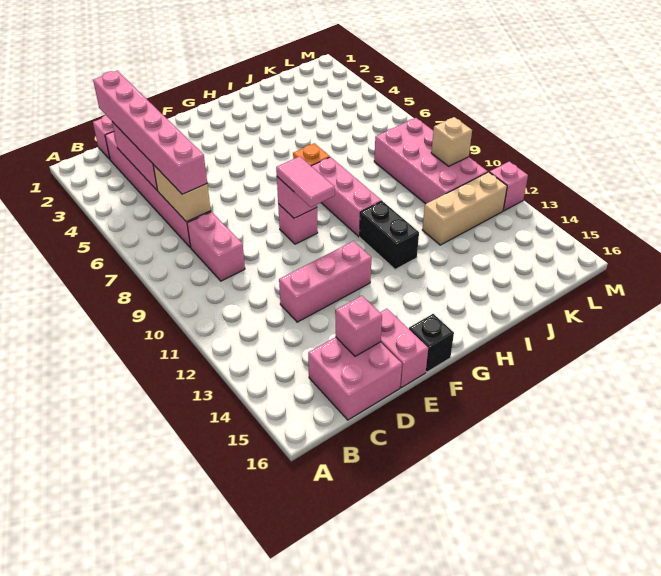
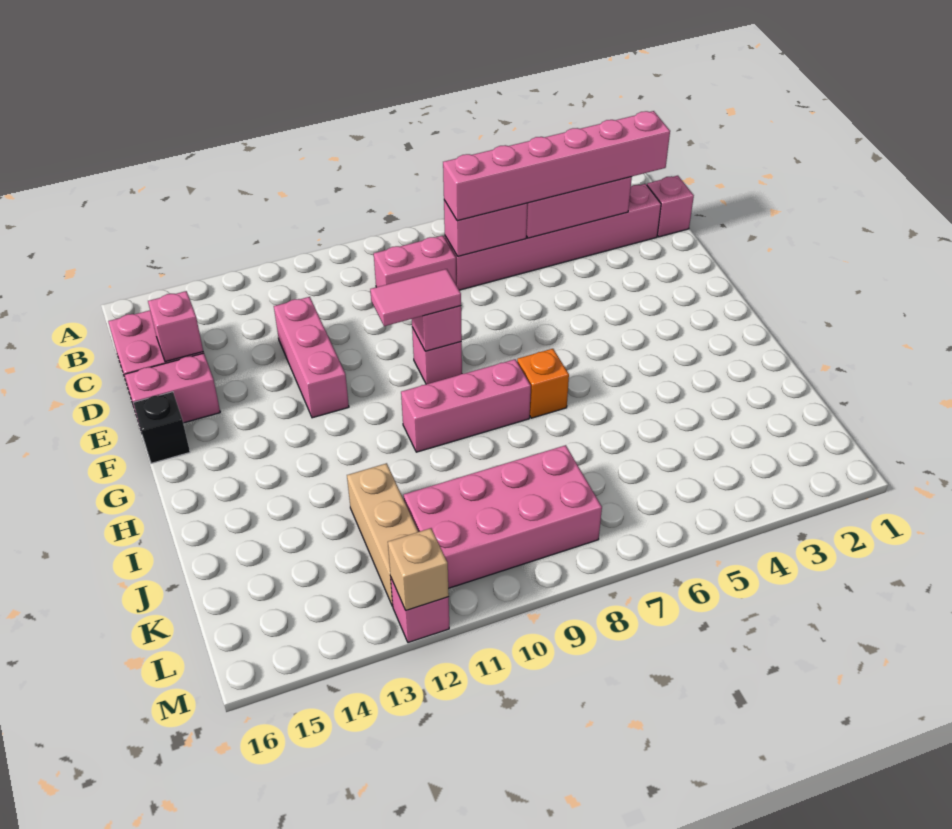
tan 1x2 brick [153,165,211,222] -> pink 1x2 brick [444,200,527,256]
black 1x2 brick [360,201,419,269] -> none
tan 1x1 brick [431,117,472,166] -> tan 1x1 brick moved to [388,528,449,610]

